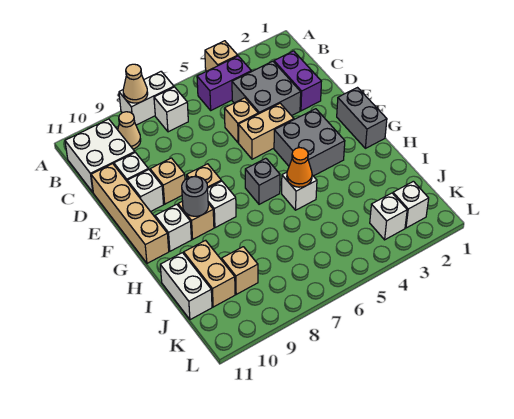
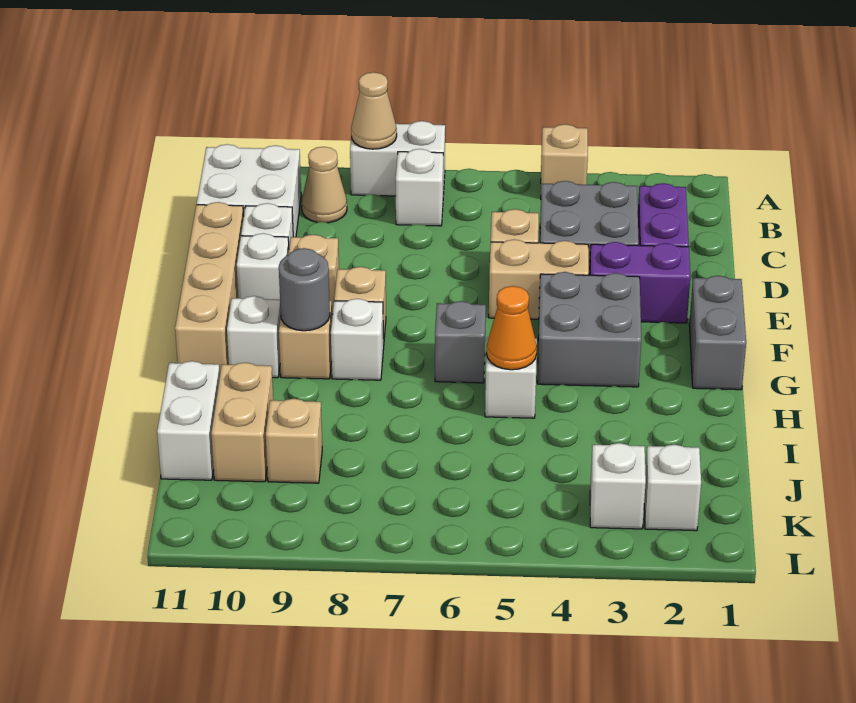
purple 1x2 brick [197,56,251,110] -> purple 1x2 brick moved to [589,242,690,323]

